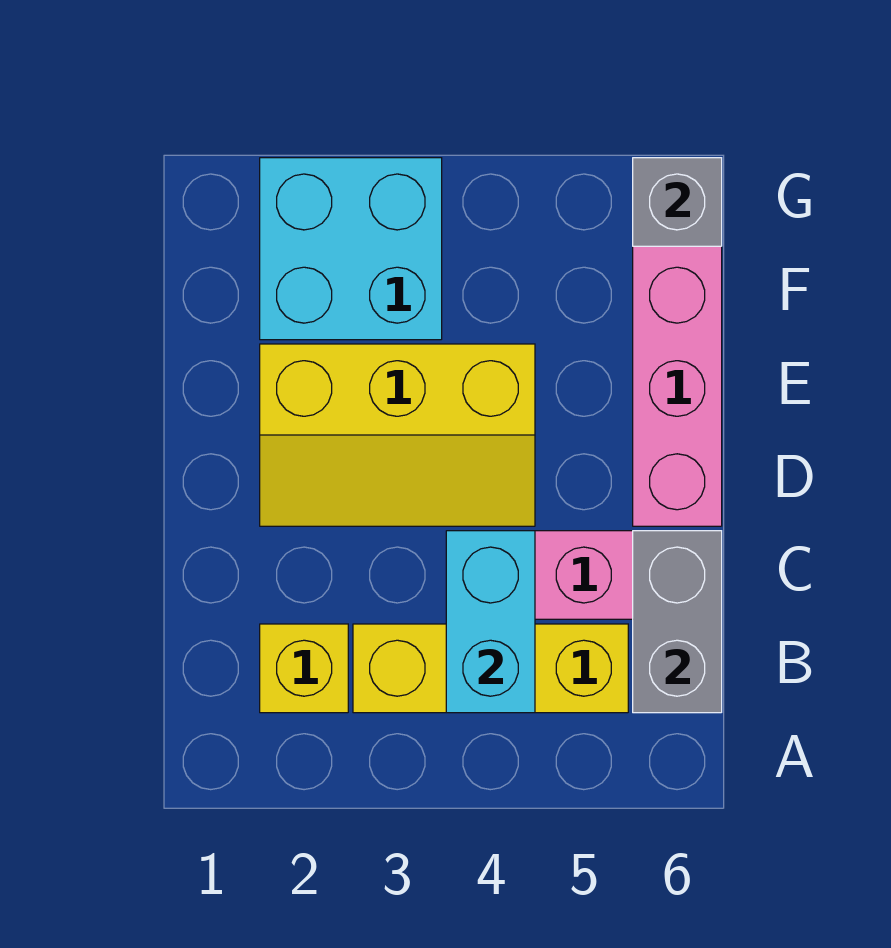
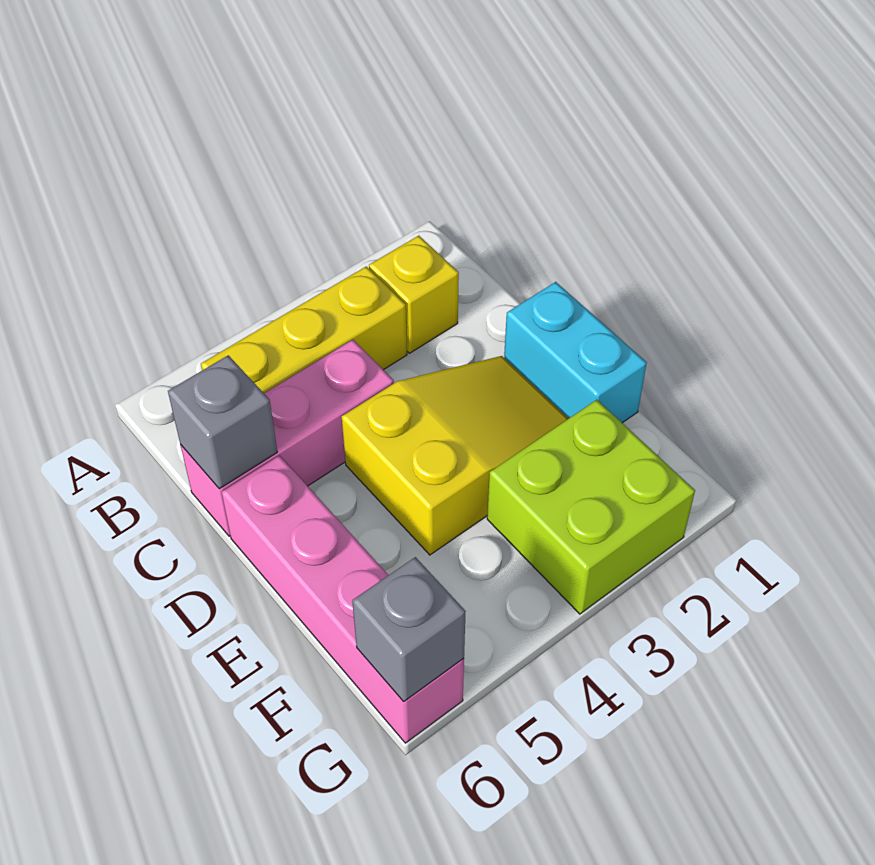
cyan 1x2 brick [446,531,535,713] -> cyan 1x2 brick moved to [504,282,647,423]
grey 1x2 brick [633,531,722,713] -> grey 1x1 brick [168,355,277,489]
yellow 2x3 slope [260,344,535,526] -> yellow 2x3 slope turned to [342,356,568,555]
cyan 2x2 brick [260,158,442,340] -> lime 2x2 brick [487,400,695,614]

